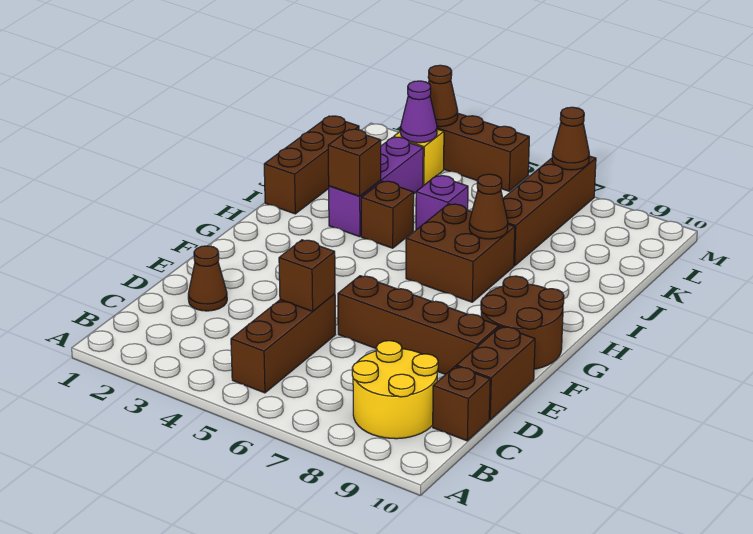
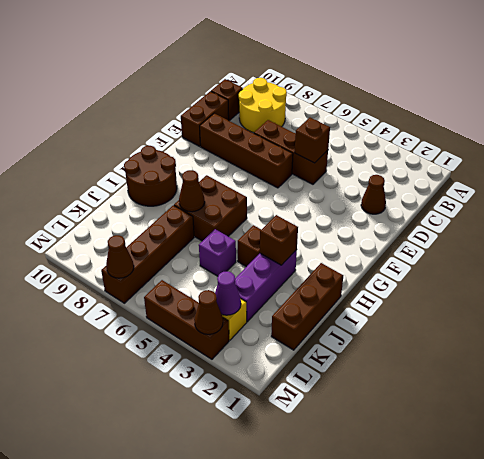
brown 1x3 brick [231,294,335,393] -> brown 1x3 brick turned to [254,120,328,184]
brown 2x2 round brick [481,276,564,369] -> brown 2x2 round brick moved to [124,146,177,206]

